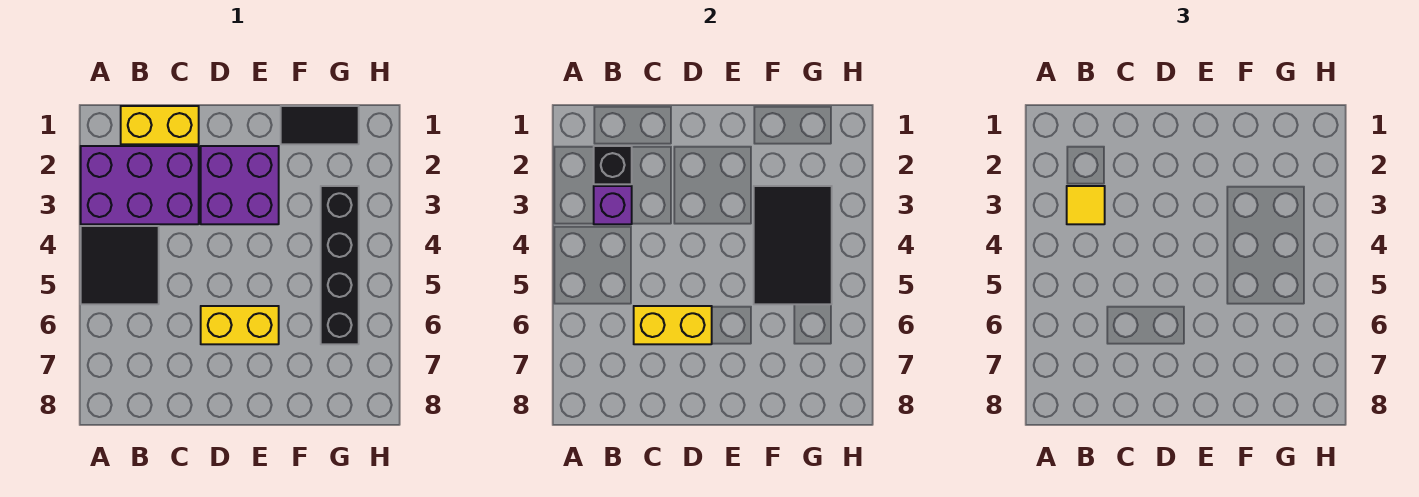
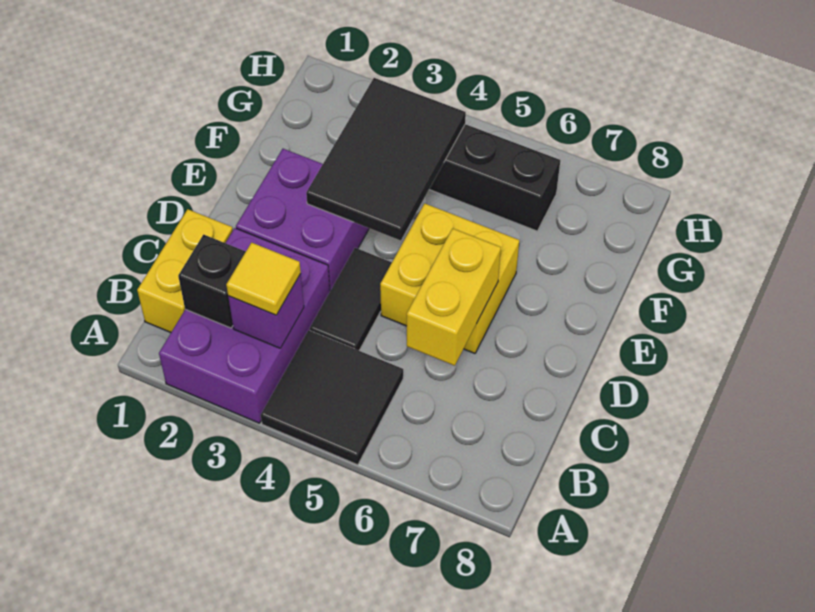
yellow 1x2 brick [201,306,279,344] -> yellow 2x2 brick [380,203,519,353]
black 1x2 tile [281,106,359,144] -> black 1x2 tile moved to [310,248,392,351]
black 2x3 tile [754,186,832,304] -> black 2x3 tile turned to [306,78,466,241]

